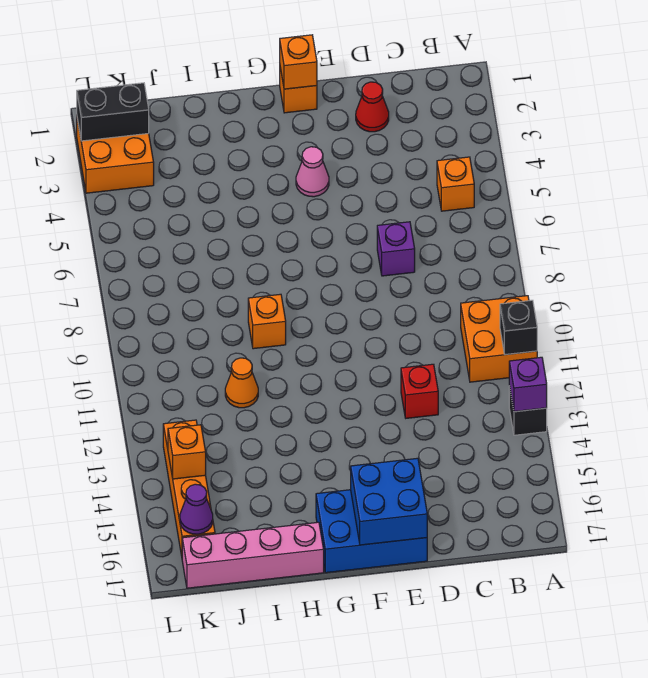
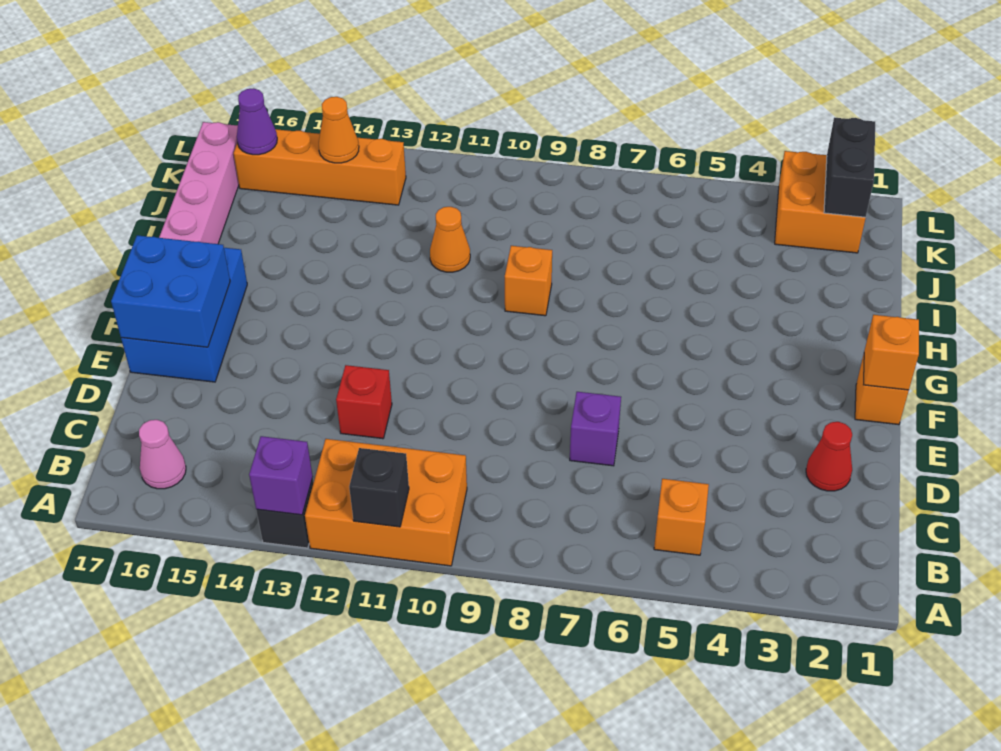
orange 2x2 brick [461,296,537,382] -> orange 2x3 brick [305,439,467,566]
pink 1x1 cone [296,147,329,197] -> pink 1x1 cone moved to [139,420,186,489]
orange 1x1 brick [168,425,206,479] -> orange 1x1 cone [319,97,359,163]

